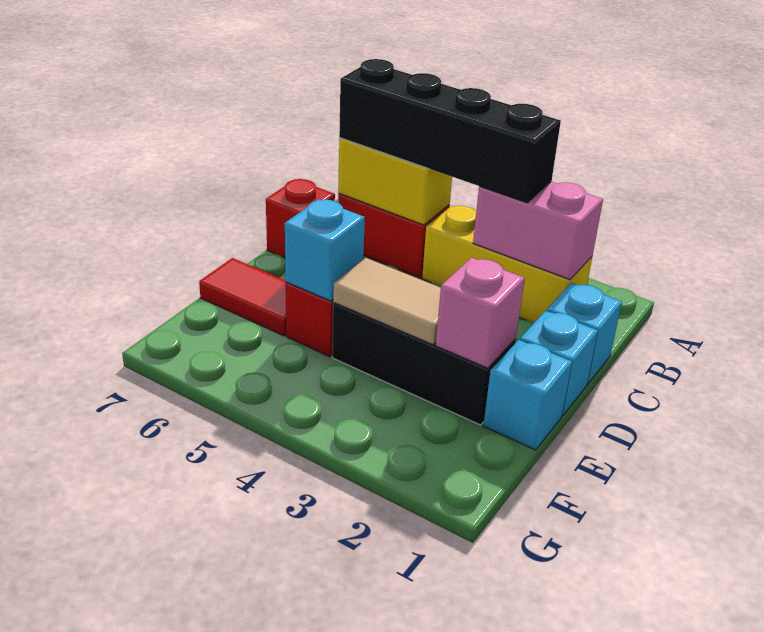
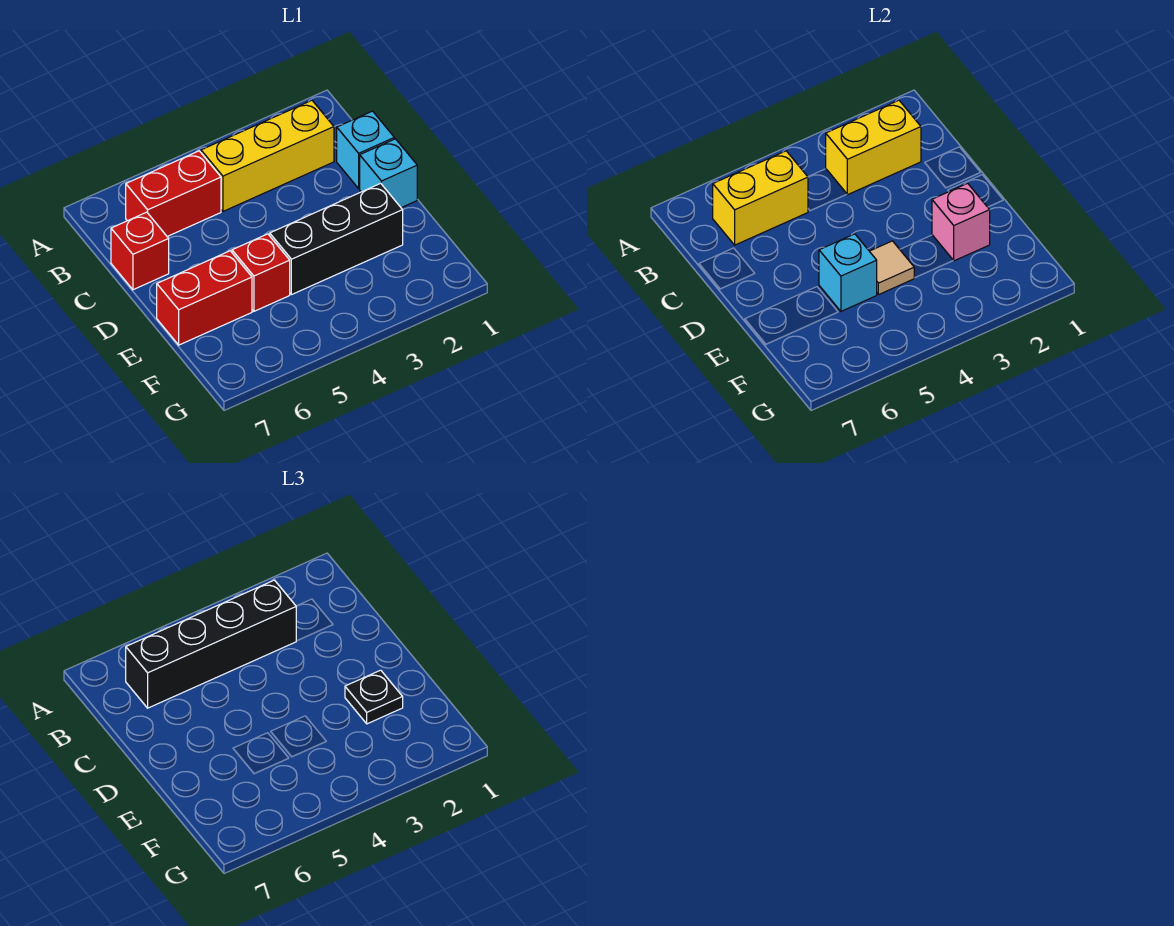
pink 1x2 brick [473,182,603,280] -> yellow 1x2 brick [826,100,921,195]
cyan 1x1 brick [483,340,572,450] -> none
none -> black 1x1 plate [345,670,403,724]
tan 1x2 tile [333,258,441,345] -> tan 1x1 tile [870,241,914,295]
red 1x2 tile [199,258,286,336] -> red 1x2 brick [157,251,252,345]

